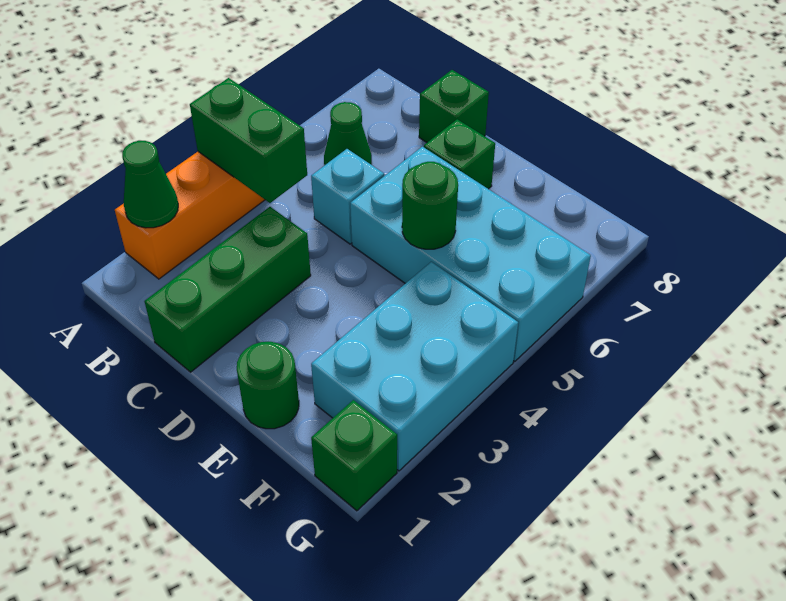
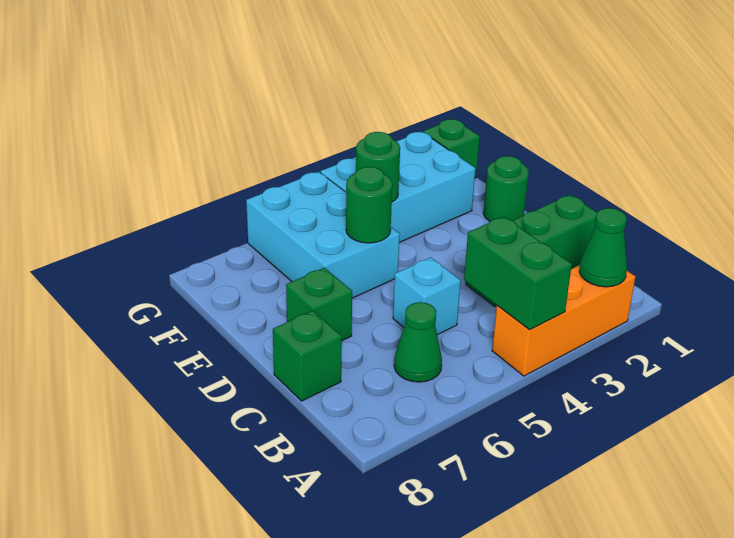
cyan 2x4 brick [350,147,591,361] -> cyan 2x3 brick [246,172,400,298]
none -> green 1x1 round brick [356,132,400,202]

